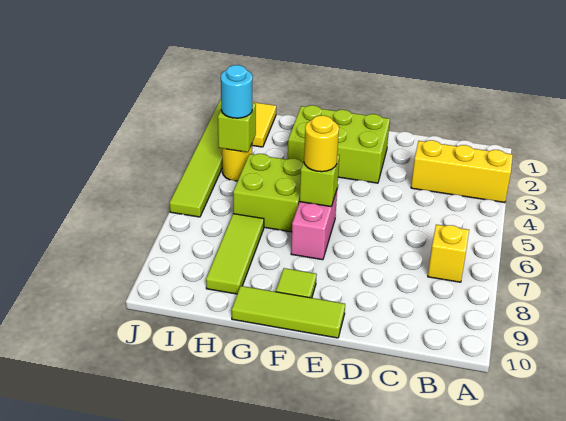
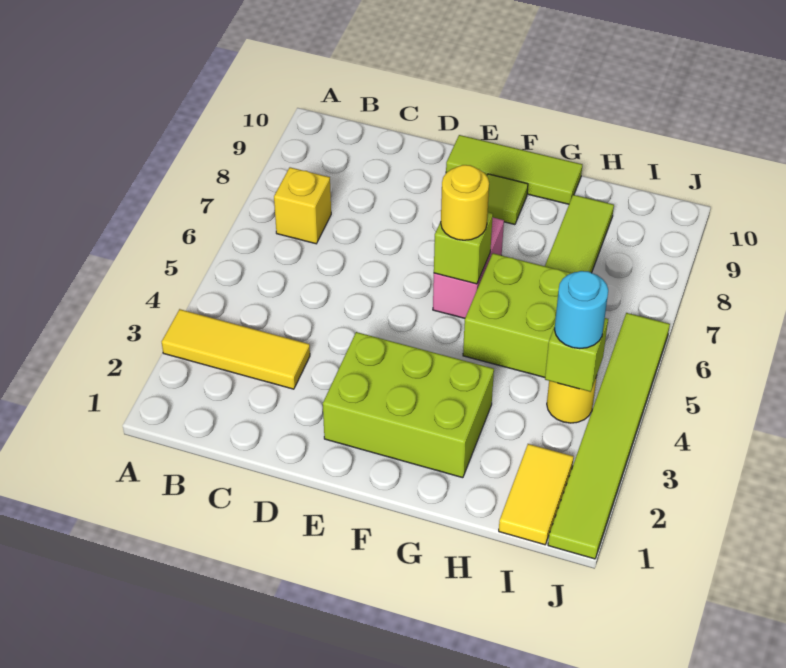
yellow 1x3 brick [411,140,513,203] -> yellow 1x3 tile [162,309,310,389]

